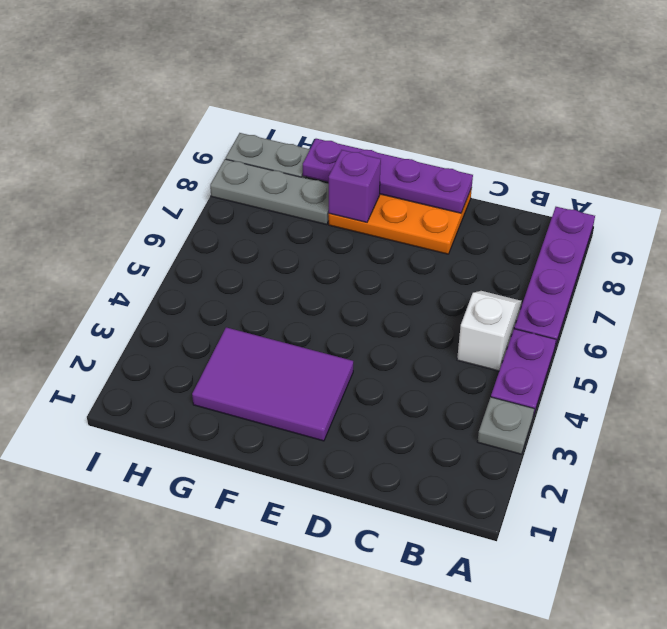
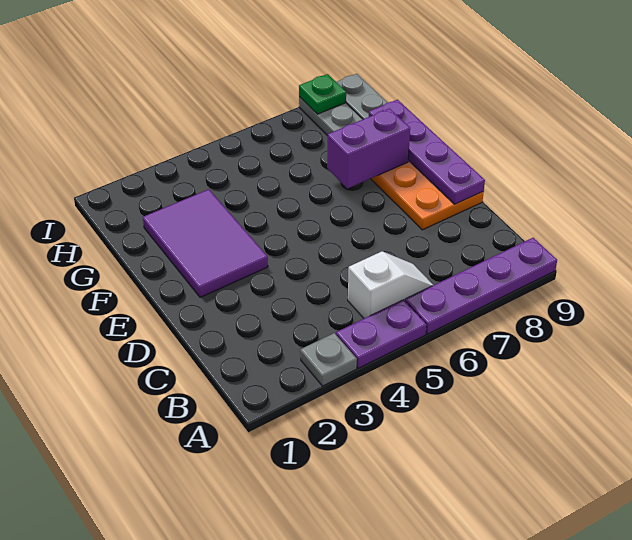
purple 1x1 brick [329,150,381,222] -> purple 1x2 brick [327,109,410,189]
none -> green 1x1 plate [299,74,346,114]

